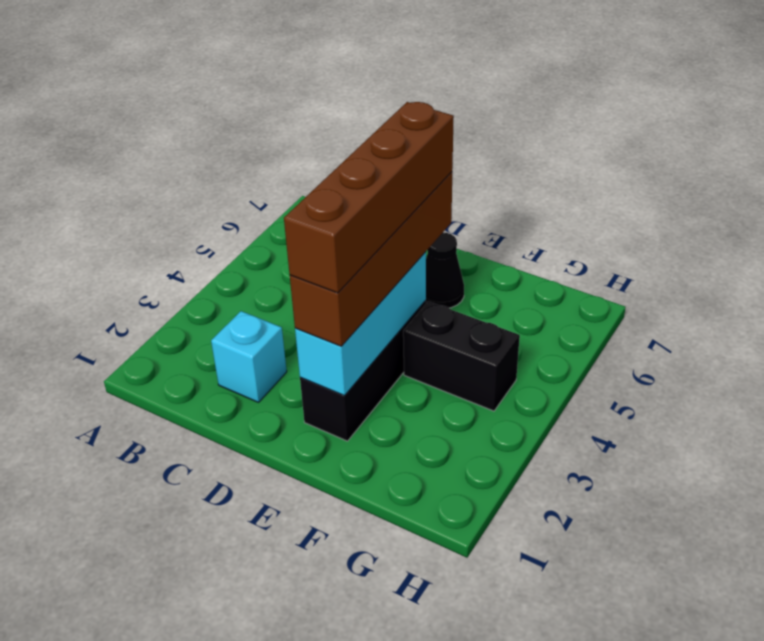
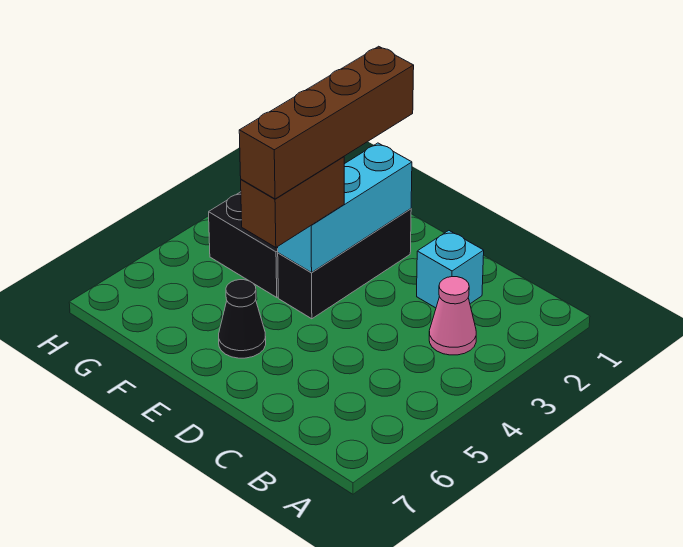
none -> pink 1x1 cone [429,277,476,355]
brown 1x4 brick [290,172,452,346] -> brown 1x2 brick [241,157,344,248]

